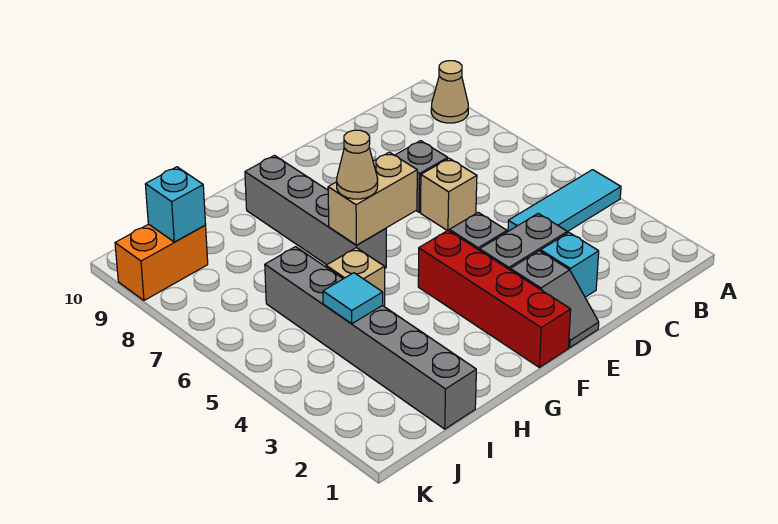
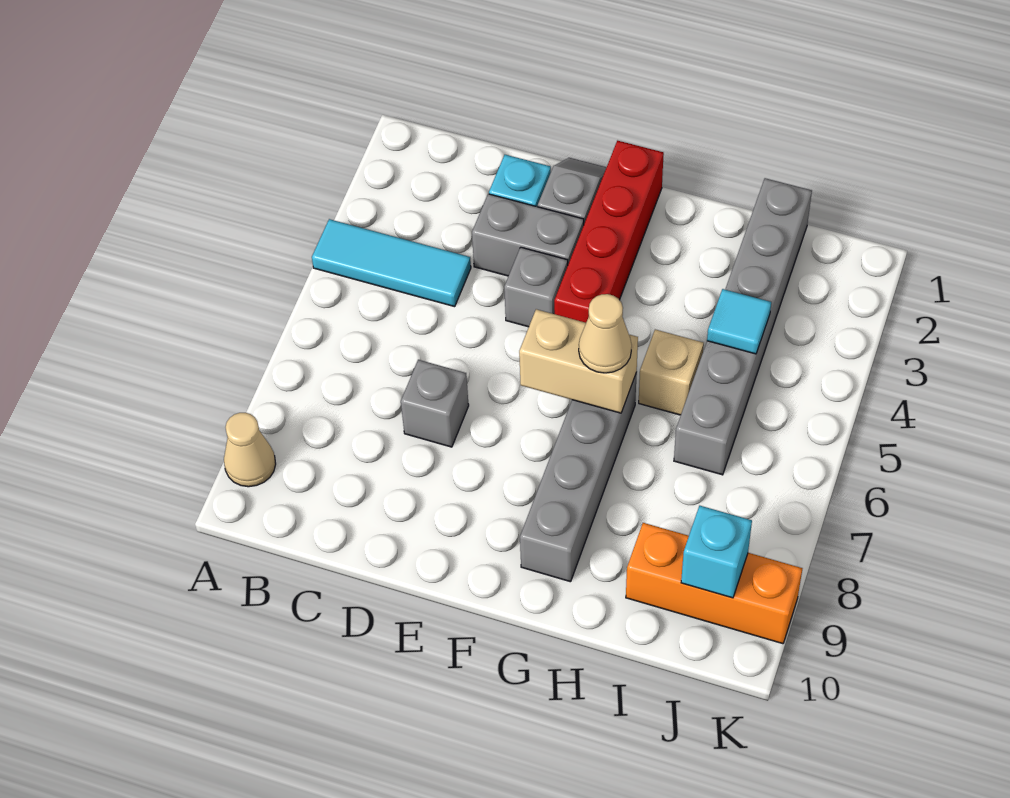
tan 1x1 brick [421,158,477,231] -> none
orange 1x2 brick [115,224,208,300] -> orange 1x3 brick [626,523,803,644]

